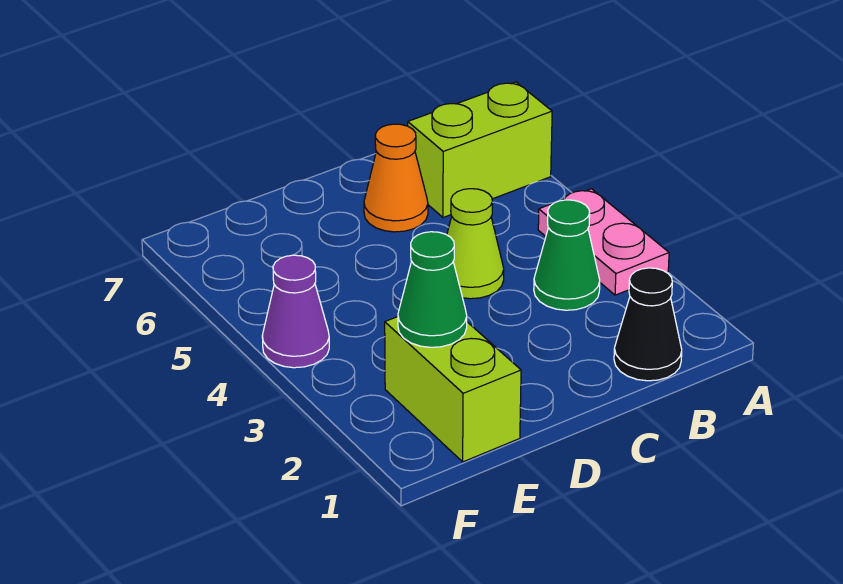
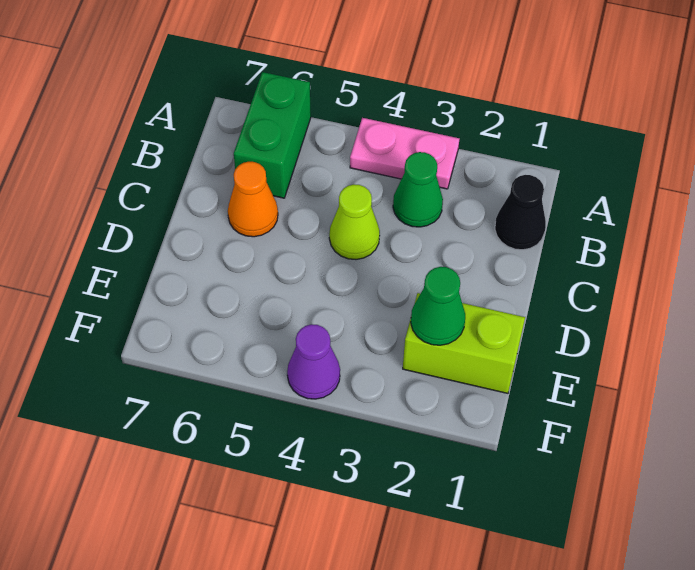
lime 1x2 brick [408,82,552,217] -> green 1x2 brick [234,72,311,198]

